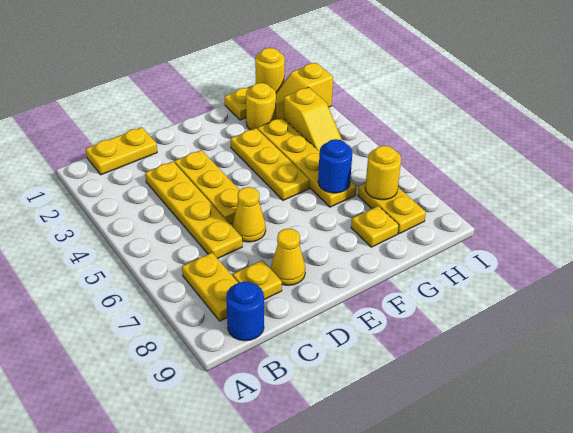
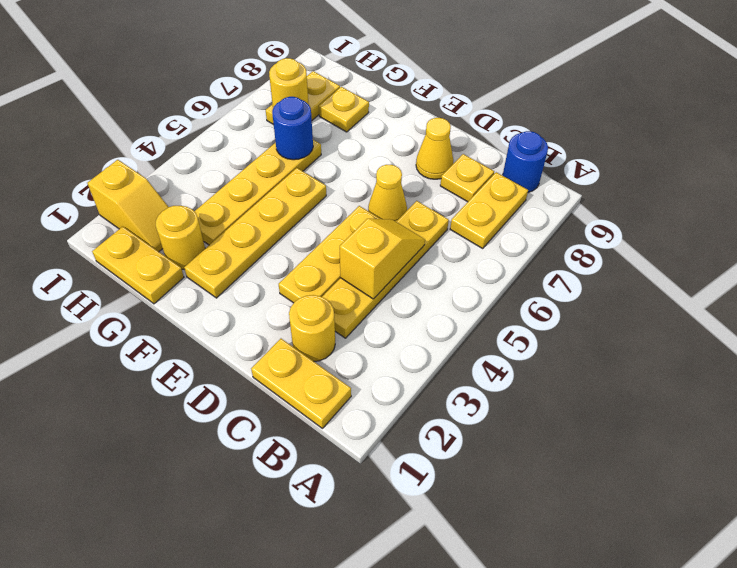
yellow 1x3 plate [231,128,310,200] -> yellow 1x4 plate [184,168,326,298]
yellow 1x1 round brick [255,48,285,92] -> yellow 1x1 round brick moved to [289,295,335,361]
yellow 1x2 slope [284,87,342,152] -> yellow 1x2 slope moved to [340,219,425,299]

